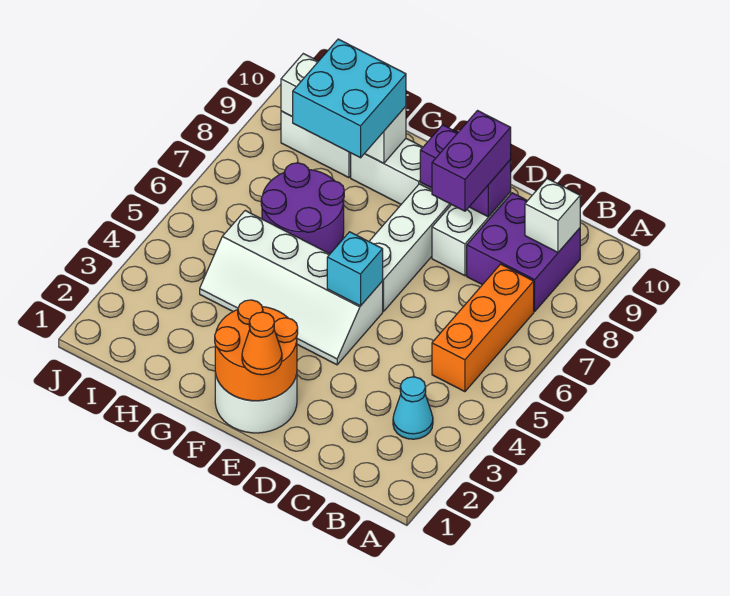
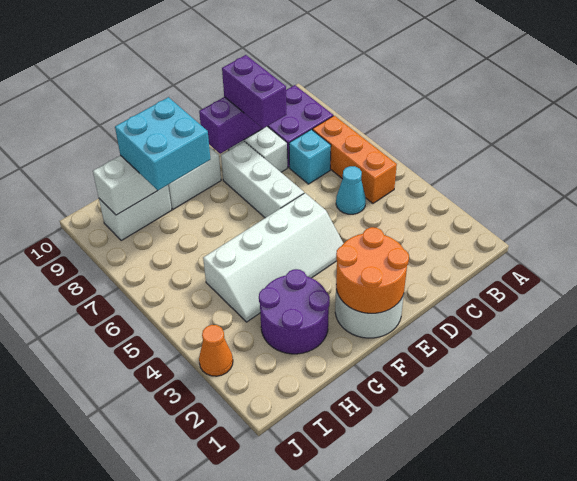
cyan 1x1 cone [393,377,433,439] -> cyan 1x1 cone moved to [336,166,366,214]
white 1x1 brick [525,179,580,252] -> none
orange 1x1 cone [242,312,282,375] -> orange 1x1 cone moved to [199,325,233,376]
cyan 1x1 brick [327,232,383,306] -> cyan 1x1 brick moved to [289,129,331,184]
purple 2x2 round brick [261,163,344,254] -> purple 2x2 round brick moved to [259,269,330,354]

